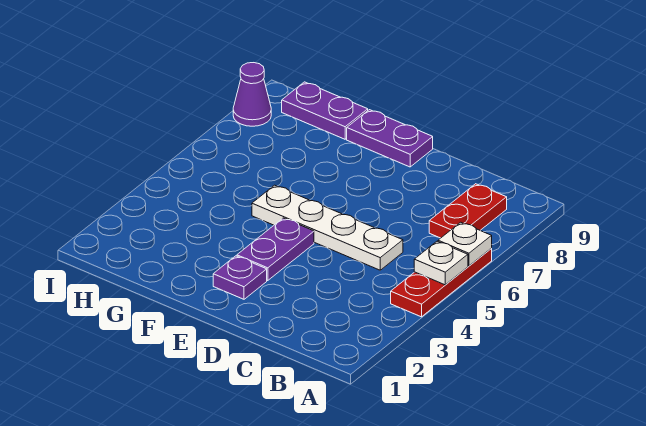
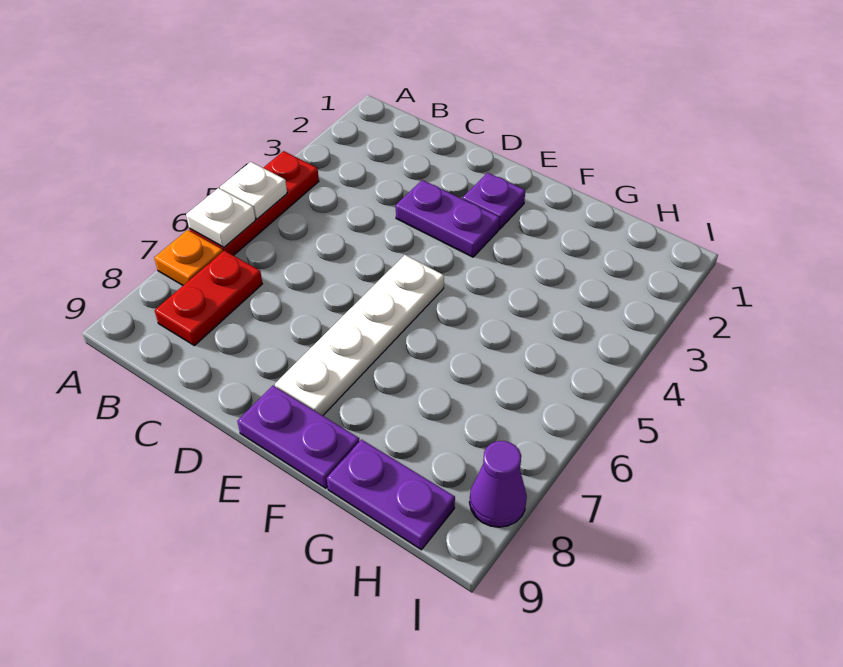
none -> orange 1x1 plate [154,230,223,285]
white 1x4 plate [252,185,403,270] -> white 1x4 plate turned to [275,255,444,416]
purple 1x2 plate [237,218,314,281] -> purple 1x2 plate turned to [396,180,500,257]

